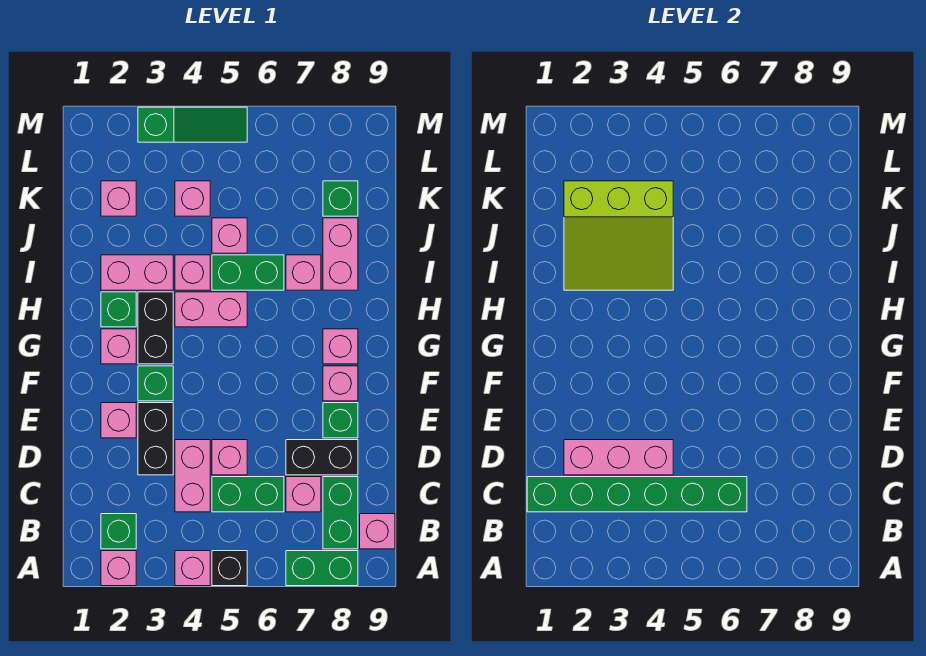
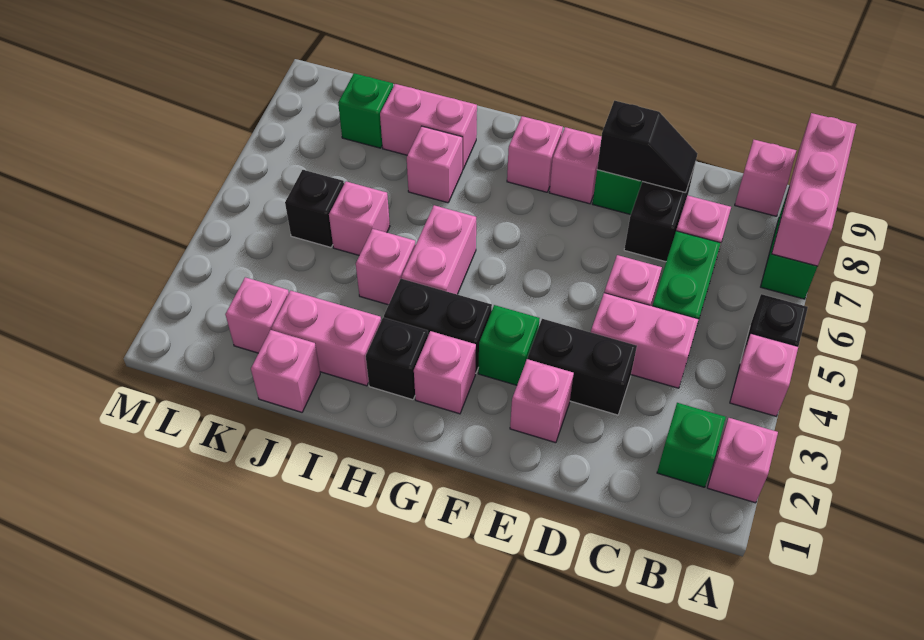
green 1x2 brick [323,477,358,549] -> none
green 1x6 brick [527,477,747,512] -> none
pink 1x3 brick [564,440,673,475] -> pink 1x3 brick moved to [772,113,856,266]
none -> black 1x2 slope [597,101,698,193]
green 1x1 brick [101,292,136,327] -> black 1x1 brick [366,317,428,400]
pink 1x2 brick [101,255,173,290] -> pink 1x2 brick turned to [272,291,381,386]
lime 3x3 slope [564,181,673,290] -> none
green 1x2 brick [212,255,284,290] -> none
pink 1x1 brick [175,181,210,216] -> pink 1x1 brick moved to [251,330,320,412]
none -> black 1x1 brick [285,170,344,247]
green 1x3 slope [138,107,247,142] -> none

